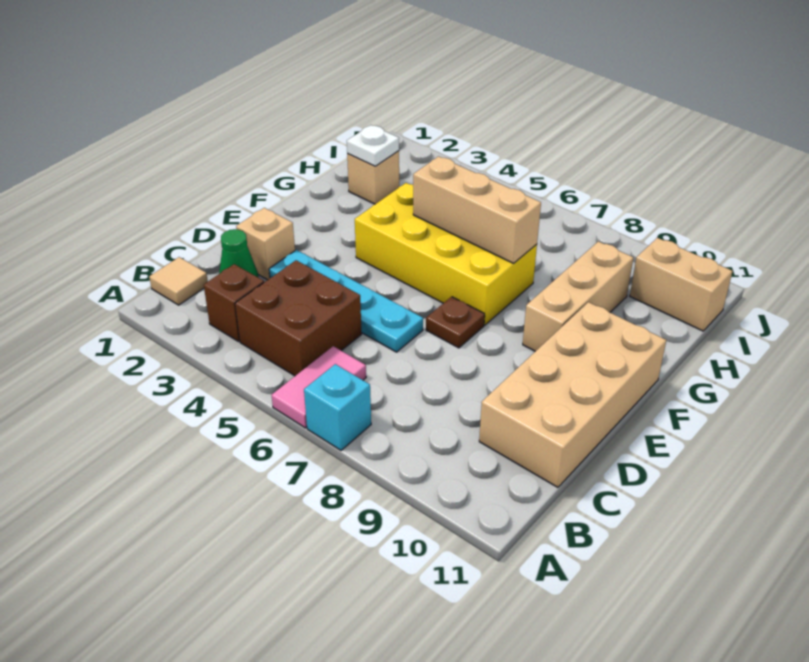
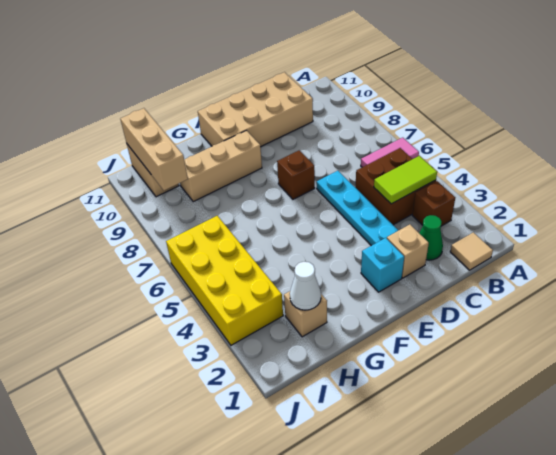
cyan 1x1 brick [304,364,371,450] -> cyan 1x1 brick moved to [361,238,404,292]
none -> lime 1x2 tile [374,156,437,204]
brown 1x1 plate [426,297,485,348] -> brown 1x1 brick [277,150,315,199]
yellow 2x4 brick [355,183,537,325] -> yellow 2x4 brick moved to [166,216,283,345]
tan 1x3 brick [413,156,541,263] -> tan 1x3 brick moved to [120,108,188,190]
white 1x1 plate [347,125,399,166] -> white 1x1 cone [290,262,321,310]

